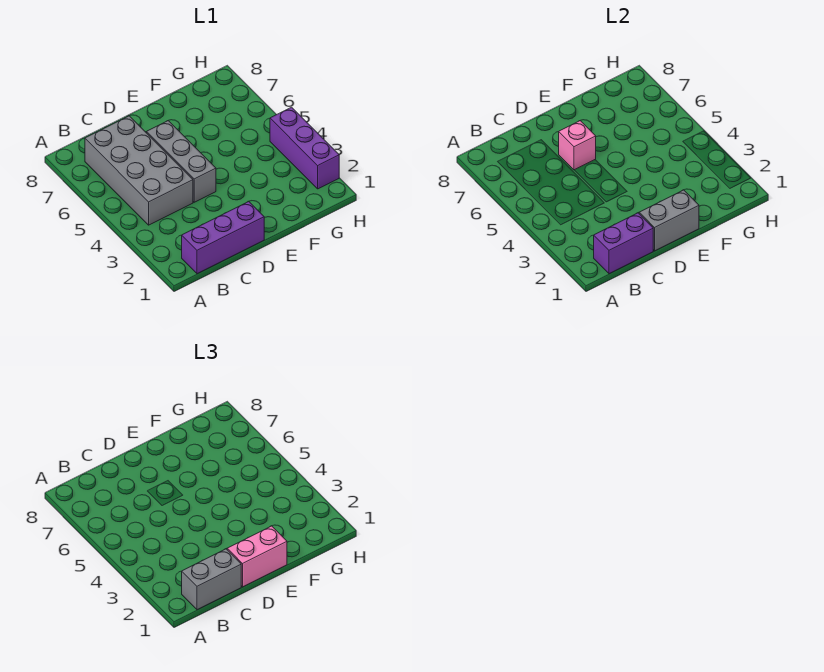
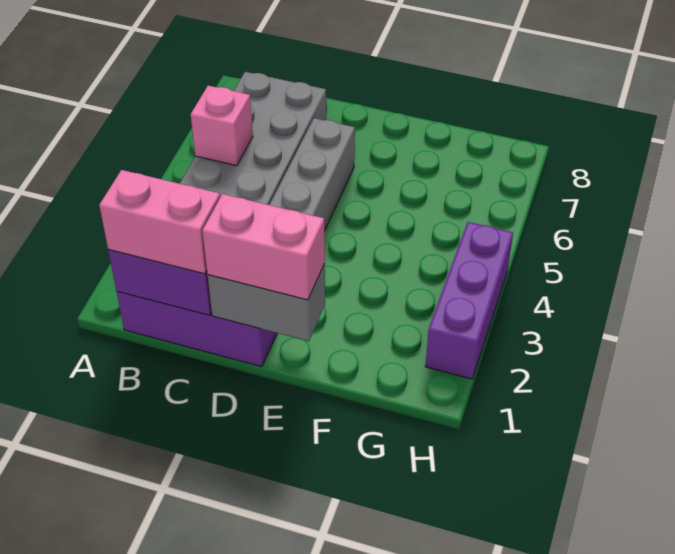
grey 1x2 brick [182,549,241,610] -> pink 1x2 brick [99,170,220,274]
pink 1x1 brick [559,121,596,170] -> pink 1x1 brick moved to [191,86,253,166]

